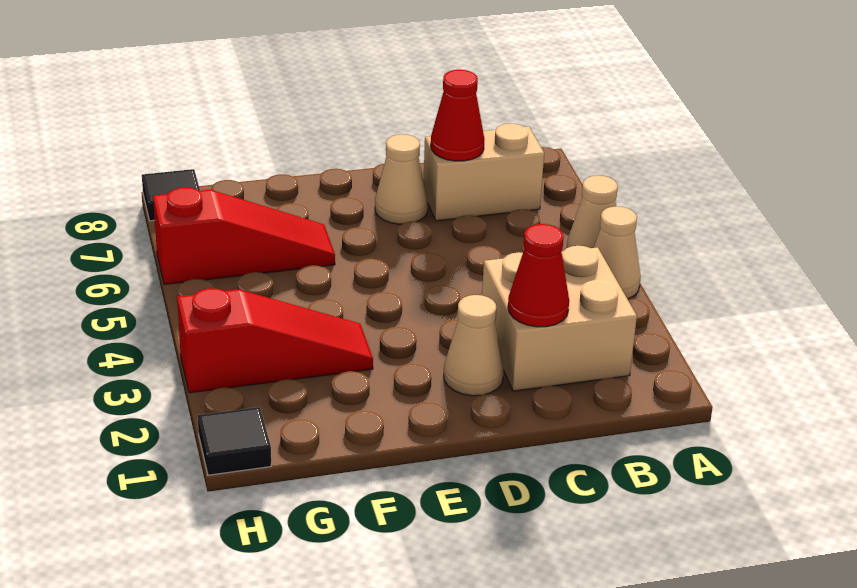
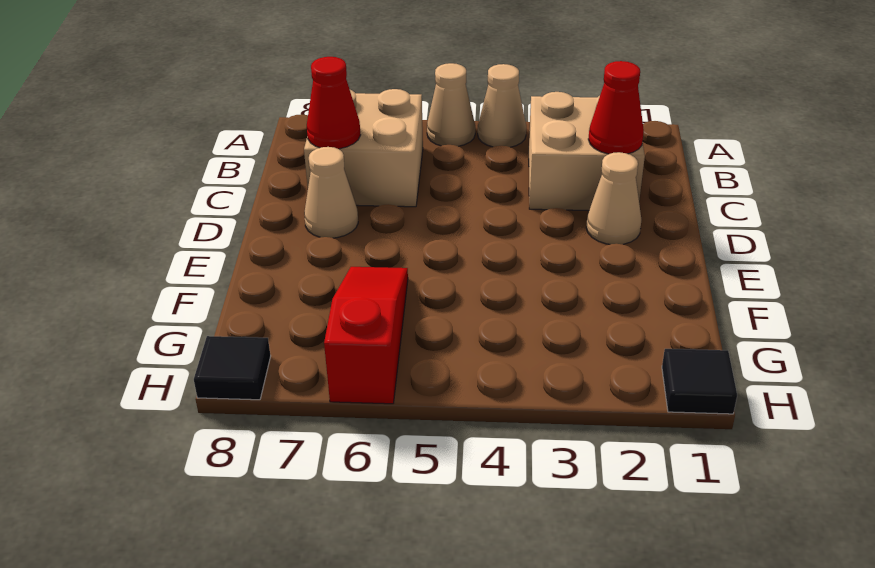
tan 1x2 brick [424,124,544,221] -> tan 2x2 brick [304,89,423,207]
red 1x3 slope [177,288,373,393] -> none

